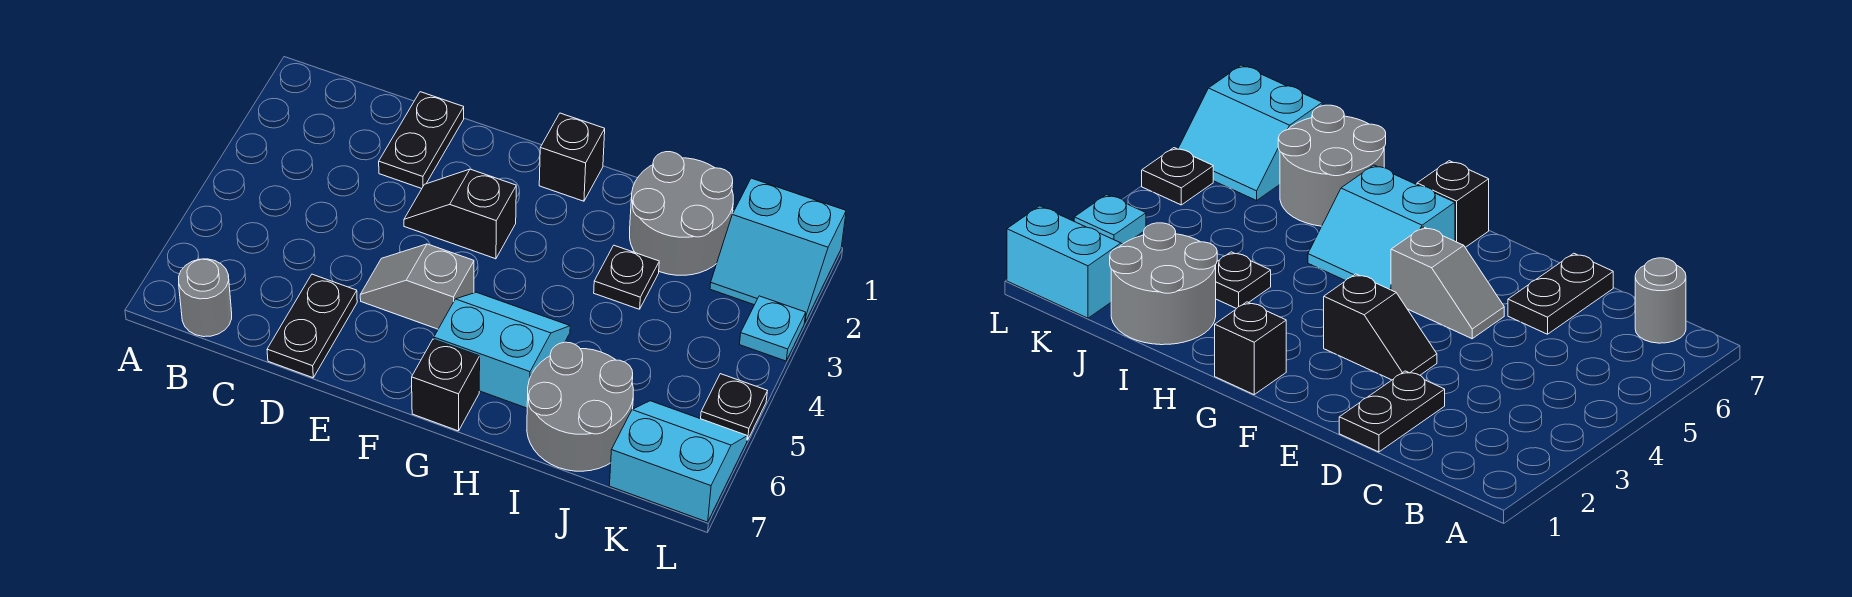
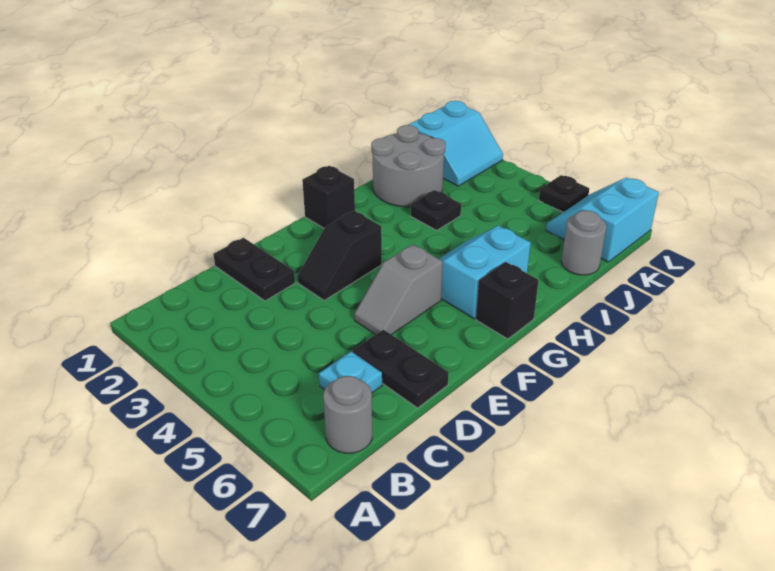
grey 2x2 round brick [527,342,633,471] -> grey 1x1 round brick [561,210,607,275]
cyan 1x1 plate [740,296,806,361] -> cyan 1x1 plate moved to [319,351,382,393]

